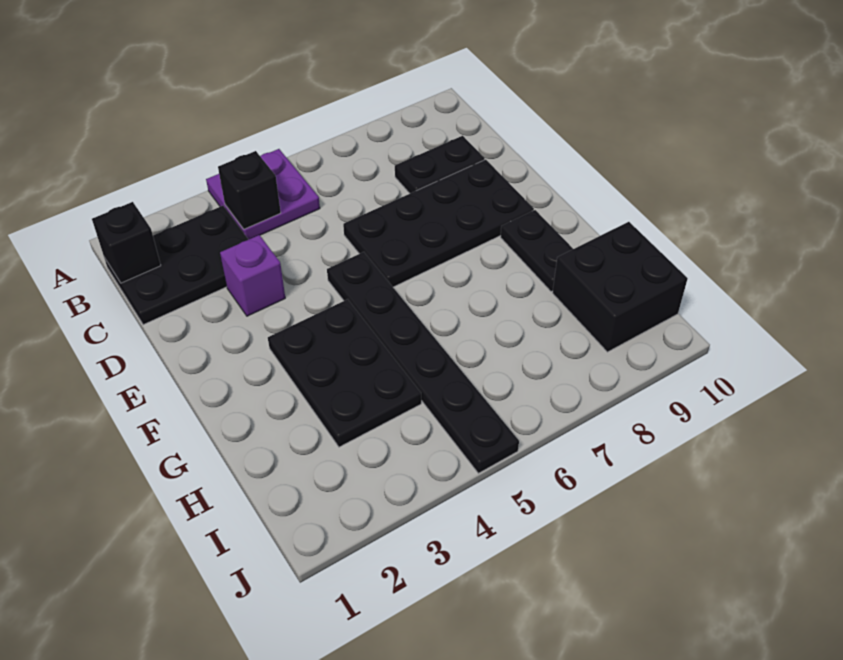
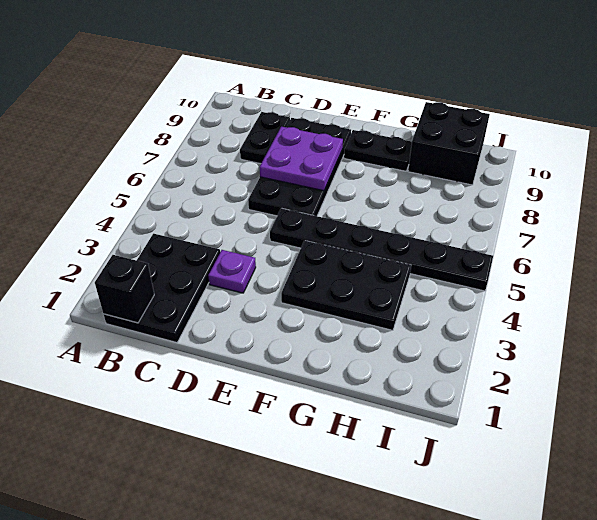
purple 2x2 plate [206,149,320,240] -> purple 2x2 plate moved to [260,127,343,191]
black 1x1 brick [218,151,281,229] -> none
purple 1x1 brick [220,235,285,316] -> purple 1x1 plate [208,250,256,293]

